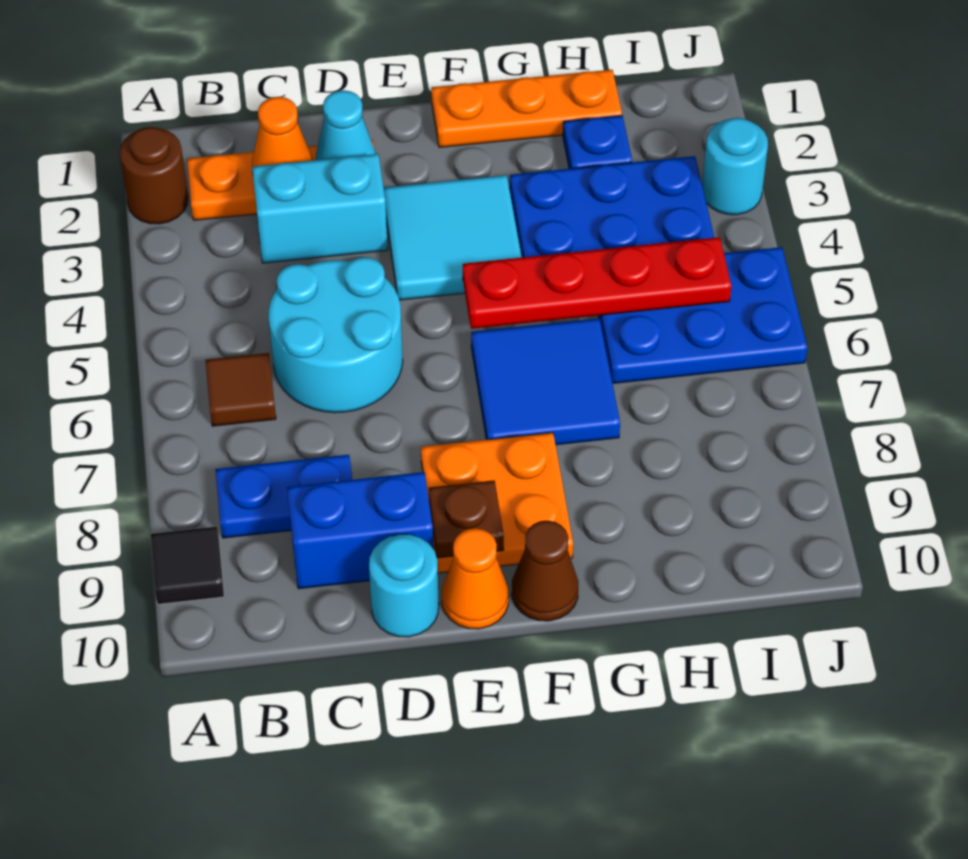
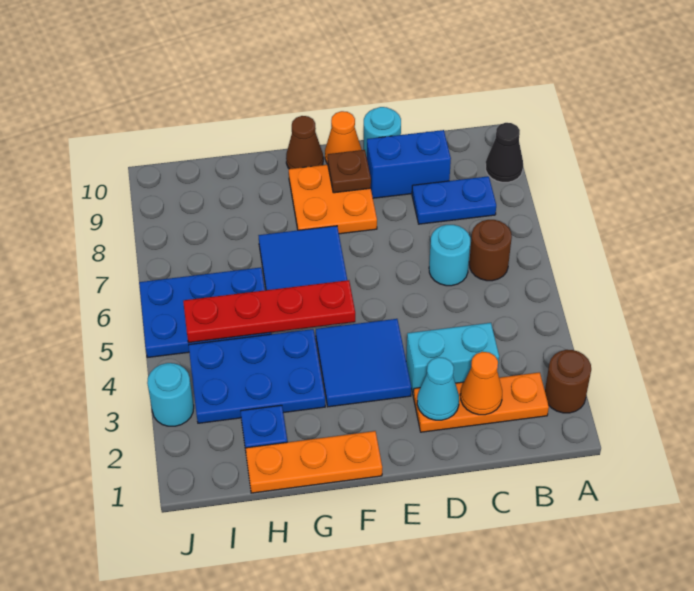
black 1x1 tile [151,526,224,604] -> black 1x1 cone [486,123,523,182]
brown 1x1 tile [205,353,276,426] -> brown 1x1 round brick [469,220,512,281]
cyan 2x2 round brick [269,257,403,413] -> cyan 1x1 round brick [429,225,470,286]
cyan 2x2 tile [383,175,522,300] -> blue 2x2 tile [316,319,411,407]

